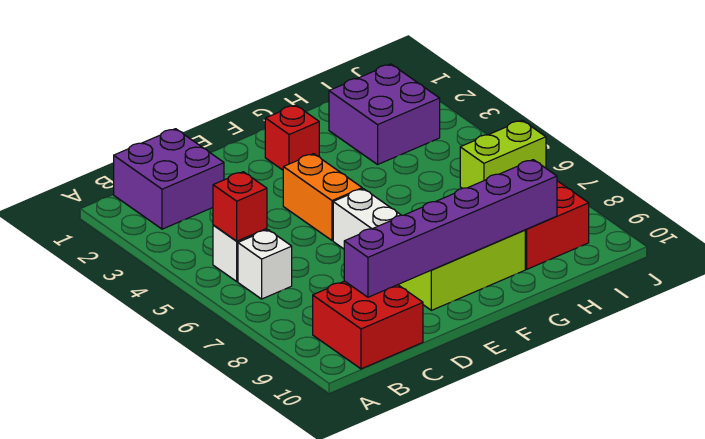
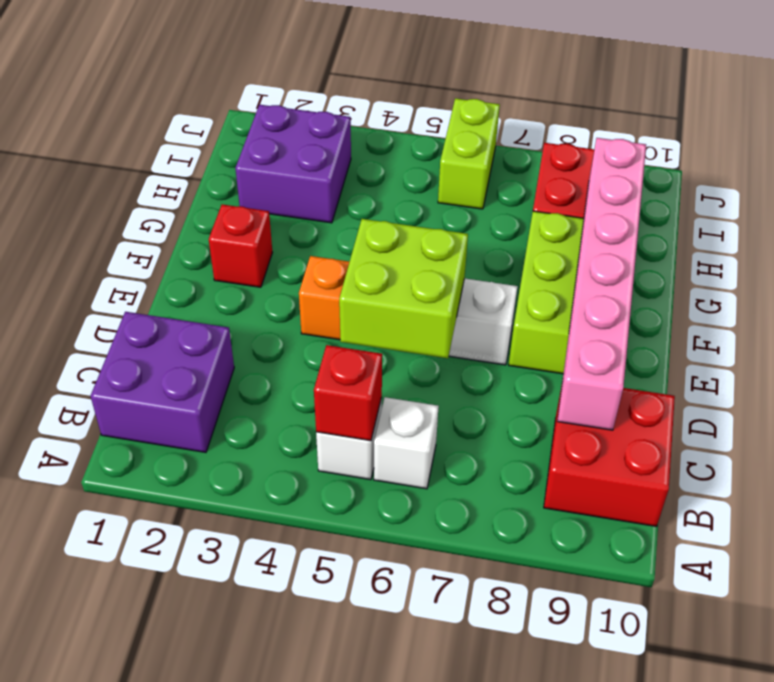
purple 1x6 brick [344,160,557,297] -> pink 1x6 brick [557,138,646,430]
none -> lime 2x2 brick [339,219,468,358]

